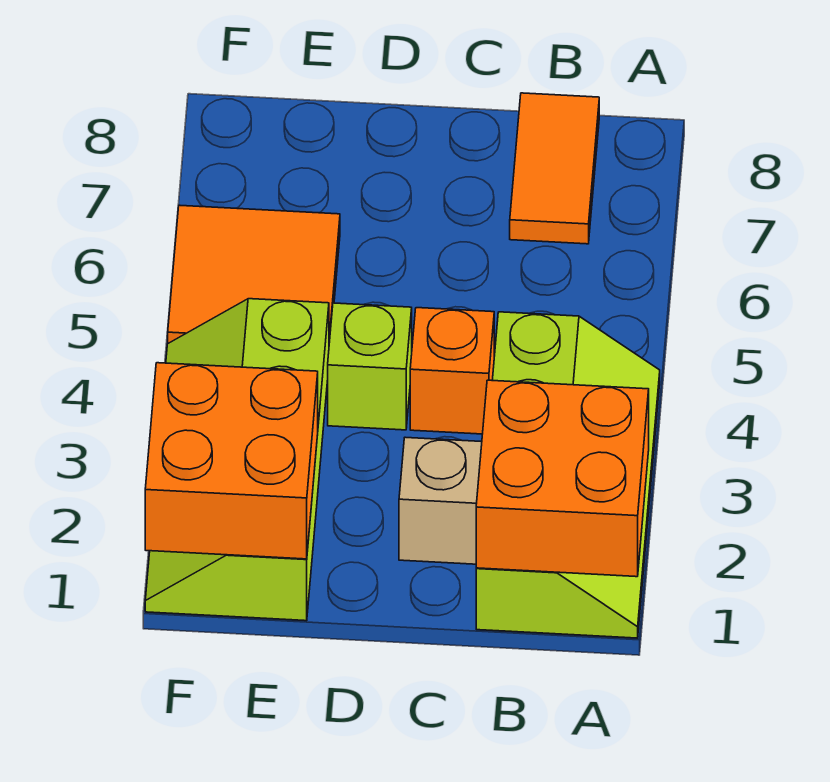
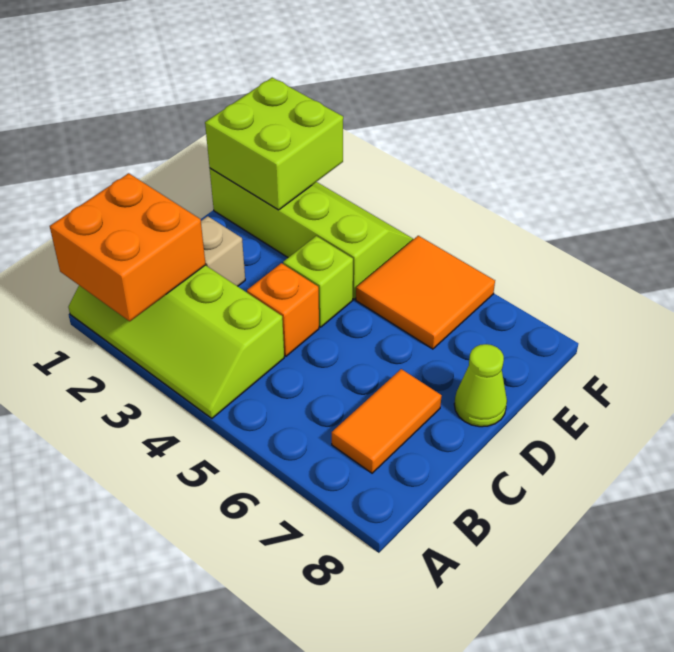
orange 1x2 tile [510,93,599,244] -> orange 1x2 tile turned to [332,369,442,473]
none -> lime 1x1 cone [454,344,507,427]
orange 2x2 brick [145,363,318,559] -> lime 2x2 brick [205,78,343,210]

